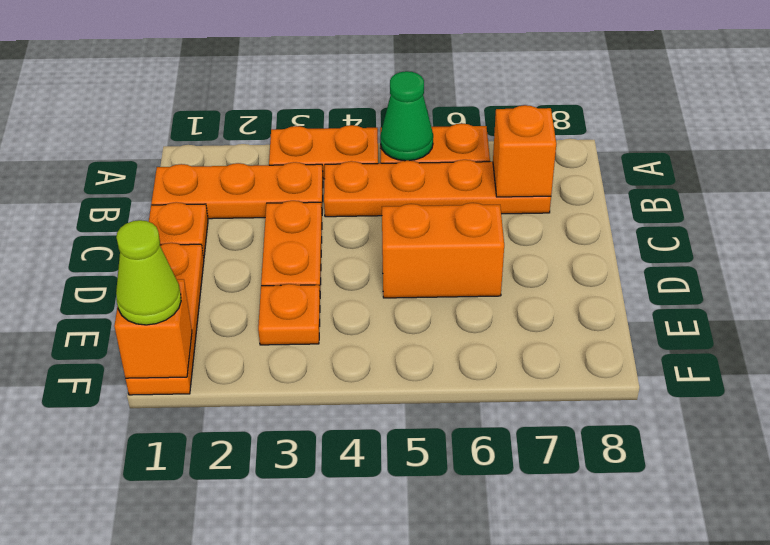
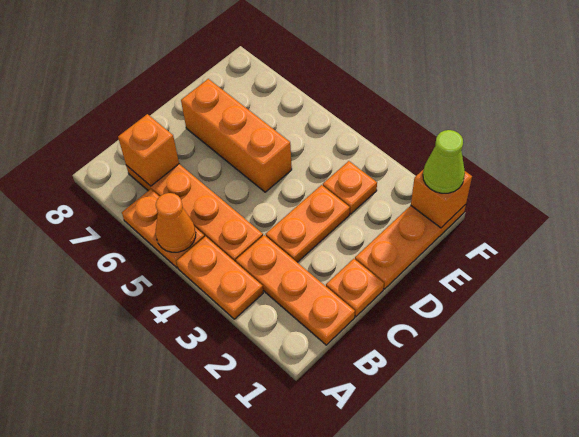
green 1x1 cone [380,71,433,161] -> orange 1x1 cone [156,193,196,252]
orange 1x2 brick [382,203,504,298] -> orange 1x3 brick [181,79,292,192]

